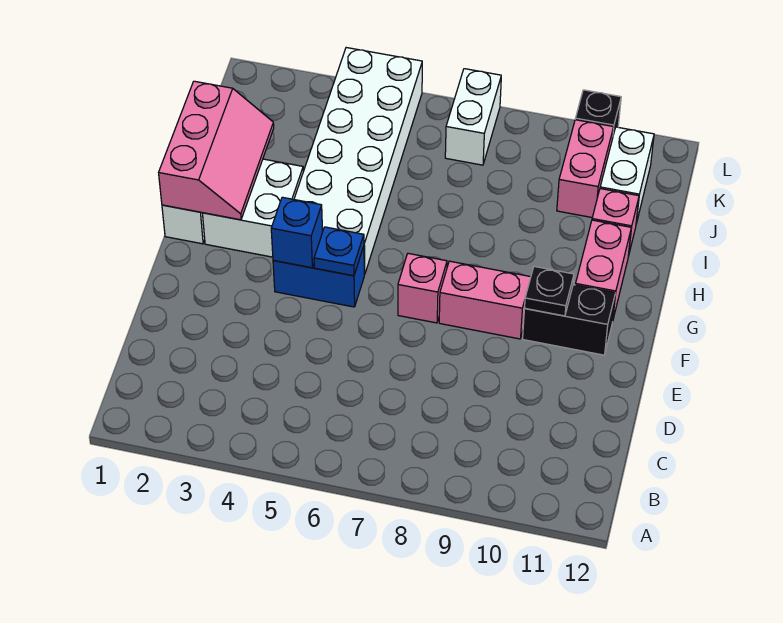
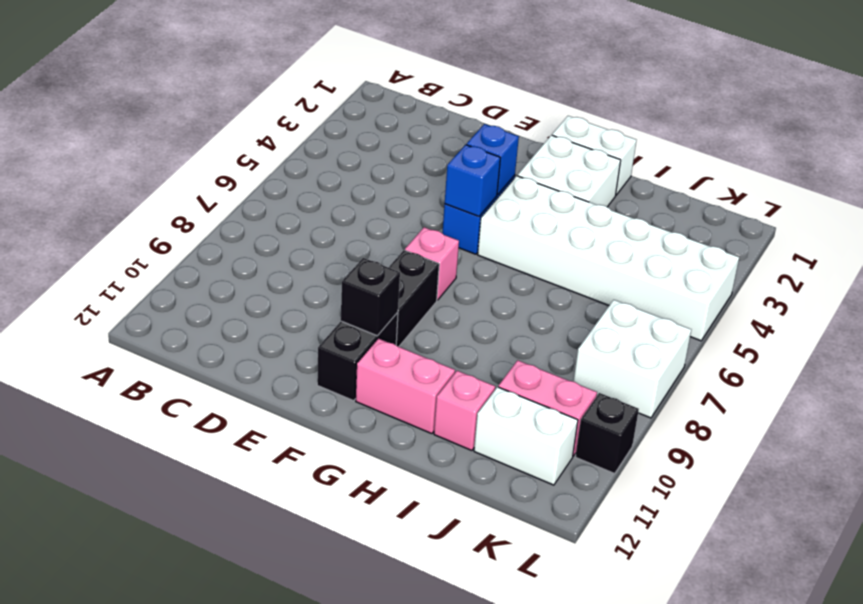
blue 1x1 plate [314,227,364,276] -> blue 1x1 brick [445,145,500,216]
pink 1x2 brick [439,261,531,339] -> black 1x2 brick [388,250,439,347]
black 1x1 plate [525,267,574,316] -> black 1x1 brick [341,258,400,336]
pink 2x3 slope [159,81,274,220] -> none
white 1x2 brick [445,69,501,165] -> white 2x2 brick [574,300,691,418]

